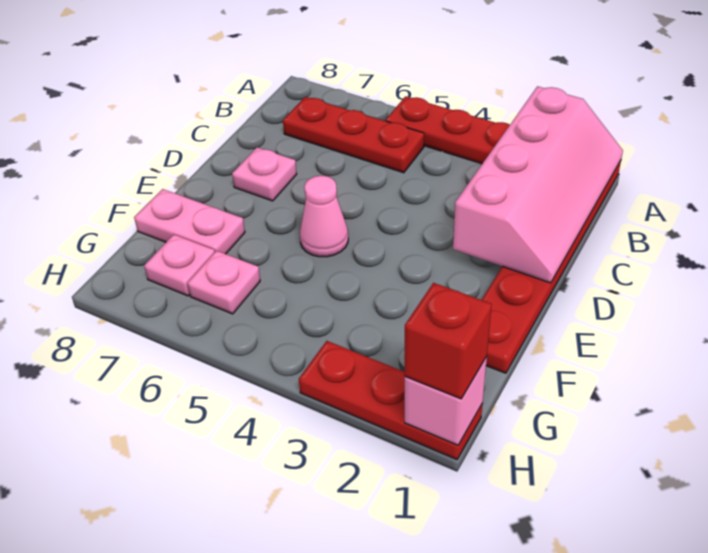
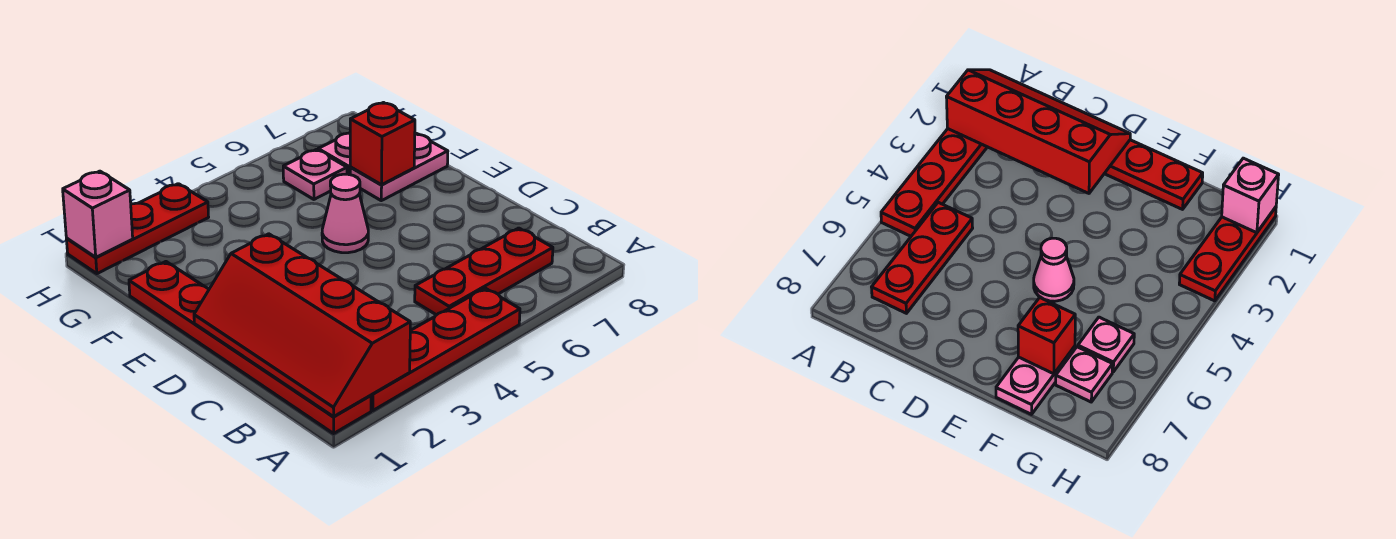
pink 2x4 slope [453,86,623,283] -> red 2x4 slope [194,234,410,417]
pink 1x1 plate [232,147,297,201] -> none
red 1x1 brick [405,283,492,399] -> red 1x1 brick moved to [350,103,415,185]

